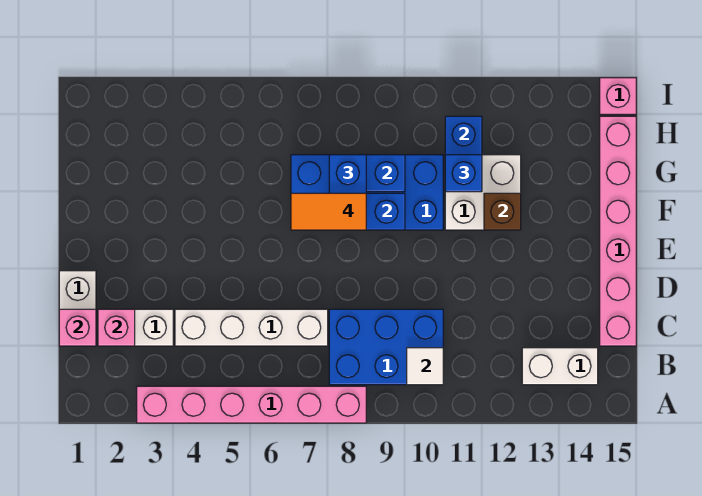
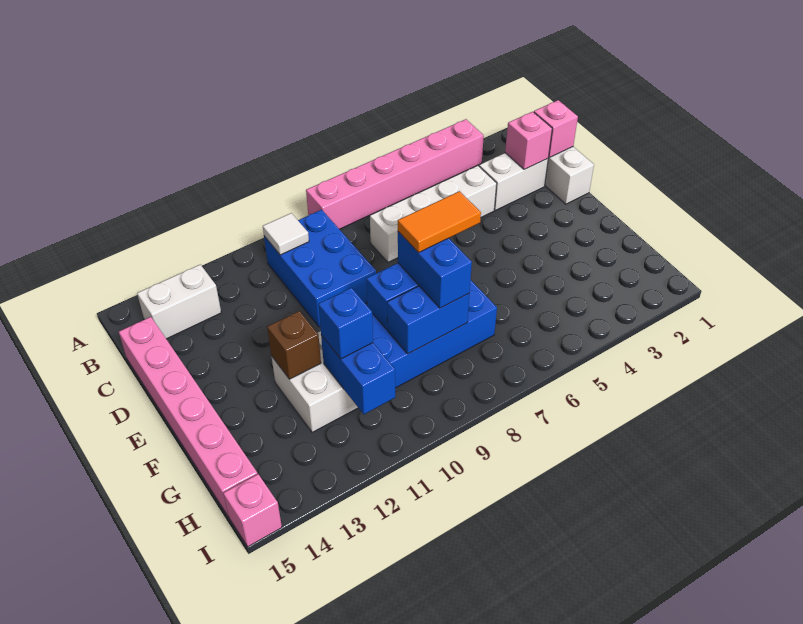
blue 2x3 brick [329,309,443,385] -> blue 2x3 brick turned to [264,210,376,327]

